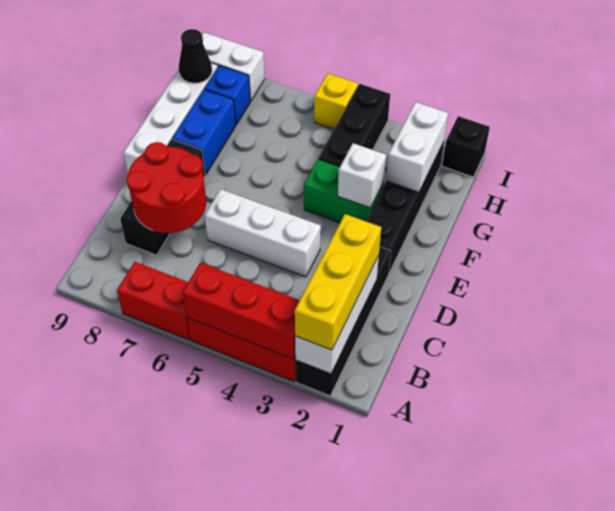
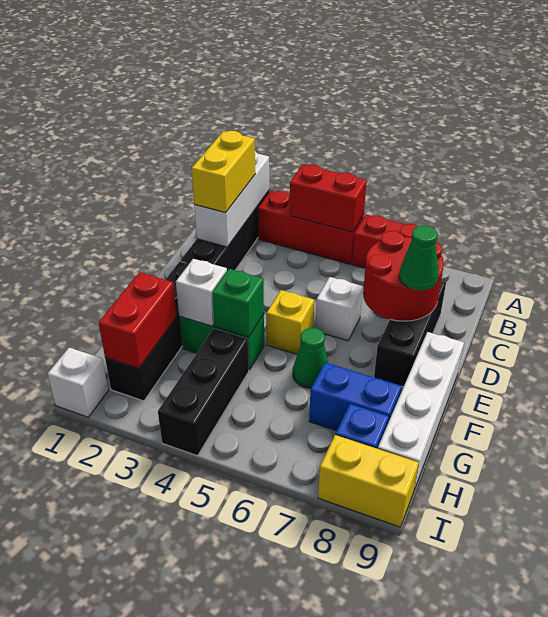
yellow 1x3 brick [295,214,381,350] -> yellow 1x2 brick [192,131,255,213]
red 1x3 brick [183,263,300,359] -> red 1x2 brick [290,165,367,232]
white 1x3 brick [205,189,321,277] -> white 1x1 brick [315,277,363,341]
none -> green 1x1 cone [399,225,439,290]
none -> green 1x1 brick [212,269,264,337]
none -> green 1x1 cone [293,328,328,388]
blue 1x2 brick [172,89,236,175] -> blue 1x2 brick turned to [309,363,402,431]
white 1x2 brick [386,102,448,192] -> red 1x2 brick [99,272,177,368]
black 1x1 cone [179,29,212,83] -> none
black 1x1 brick [442,116,490,177] -> white 1x1 brick [48,348,108,417]
yellow 1x1 brick [314,73,358,129] -> yellow 1x1 brick moved to [266,290,314,354]
white 1x2 brick [202,32,265,101] -> yellow 1x2 brick [318,435,419,527]

